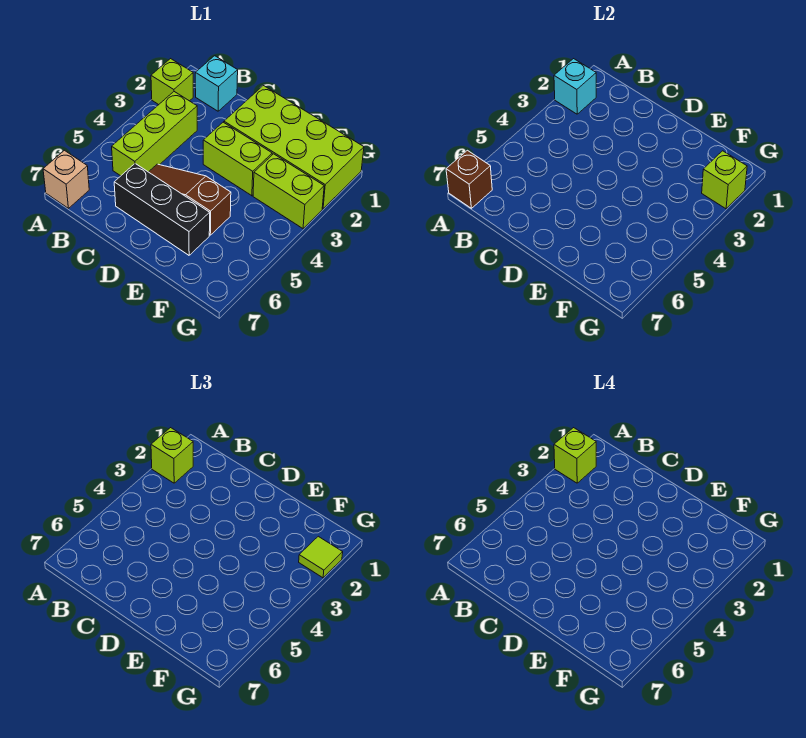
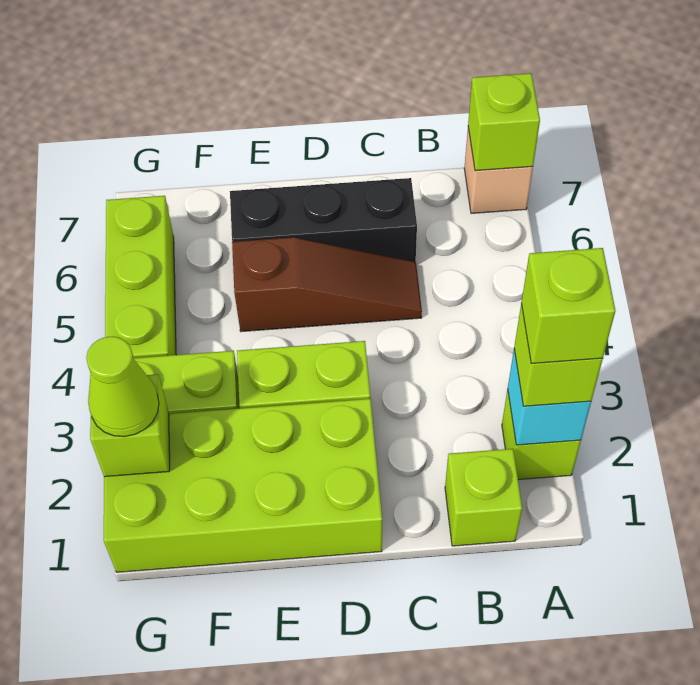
brown 1x1 brick [446,150,492,208] -> lime 1x1 brick [468,73,540,171]
cyan 1x1 brick [195,56,238,111] -> lime 1x1 brick [445,449,522,546]
lime 1x3 brick [112,92,197,176] -> lime 1x3 brick moved to [105,196,176,358]
lime 1x1 tile [299,536,343,578] -> lime 1x1 cone [86,336,159,437]

